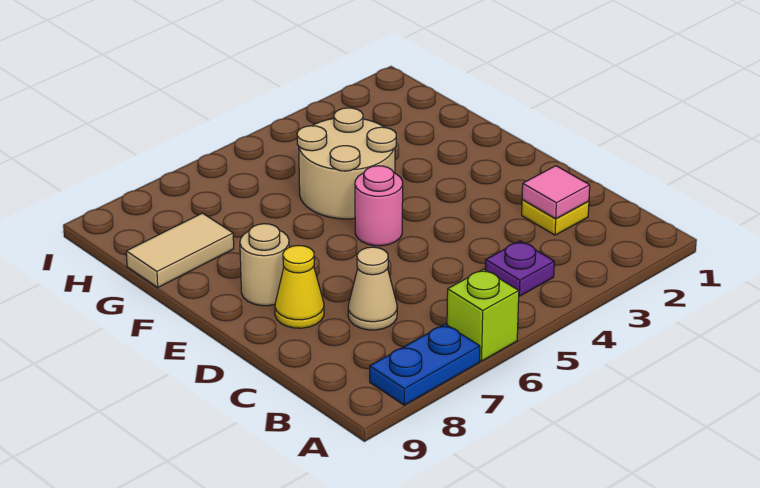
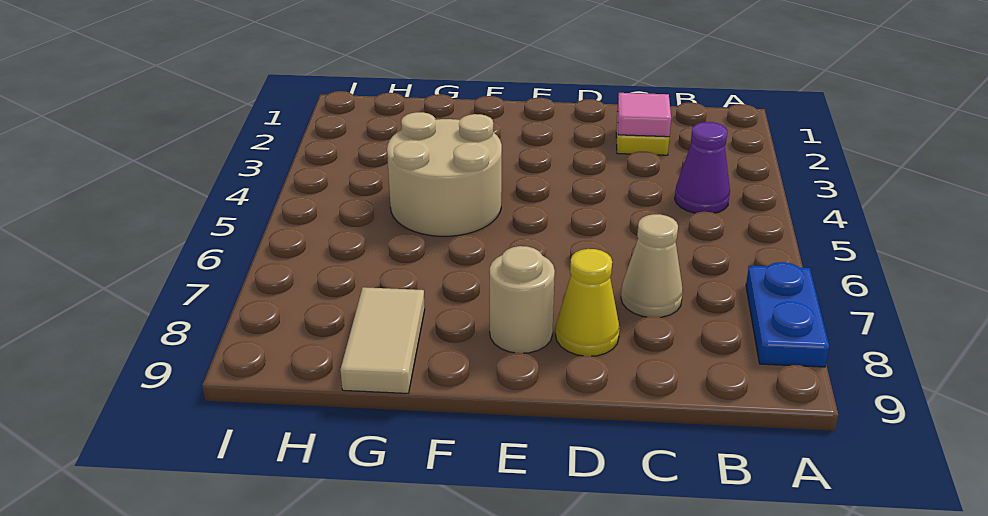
lime 1x1 brick [447,269,519,361] -> none
purple 1x1 plate [485,241,554,296] -> purple 1x1 cone [675,122,730,213]
pink 1x1 round brick [355,166,403,246] -> none

